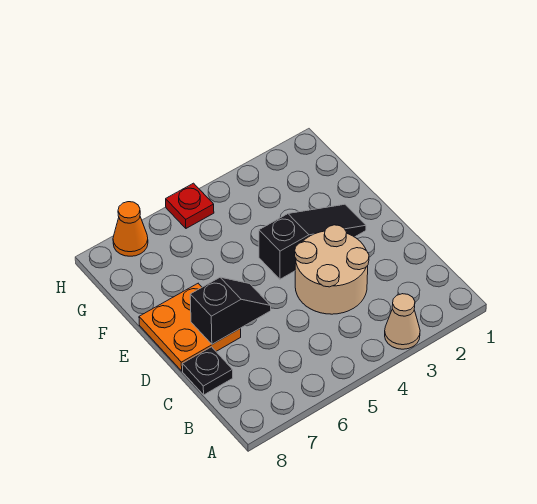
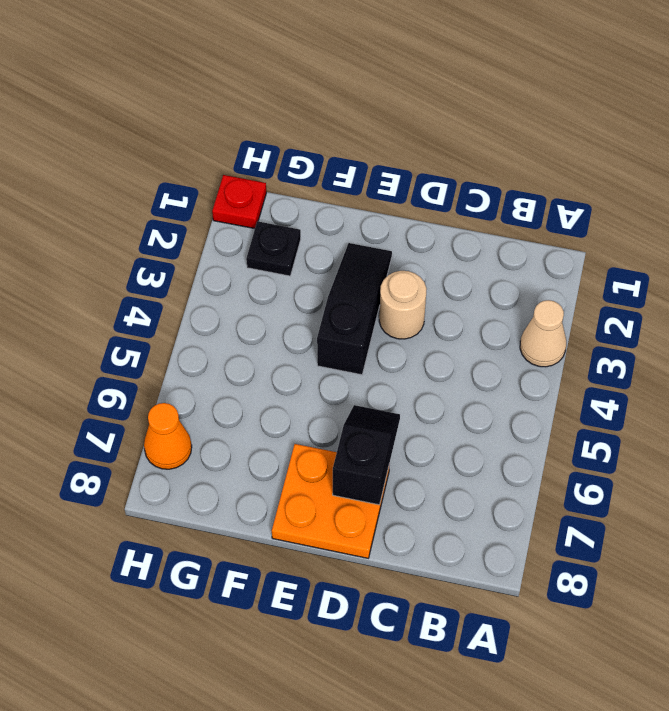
tan 2x2 round brick [295,225,369,314] -> tan 1x1 round brick [379,271,427,339]
black 1x1 plate [182,347,233,395] -> black 1x1 plate moved to [246,221,301,276]
red 1x1 plate [166,183,214,228] -> red 1x1 plate moved to [212,175,266,229]

